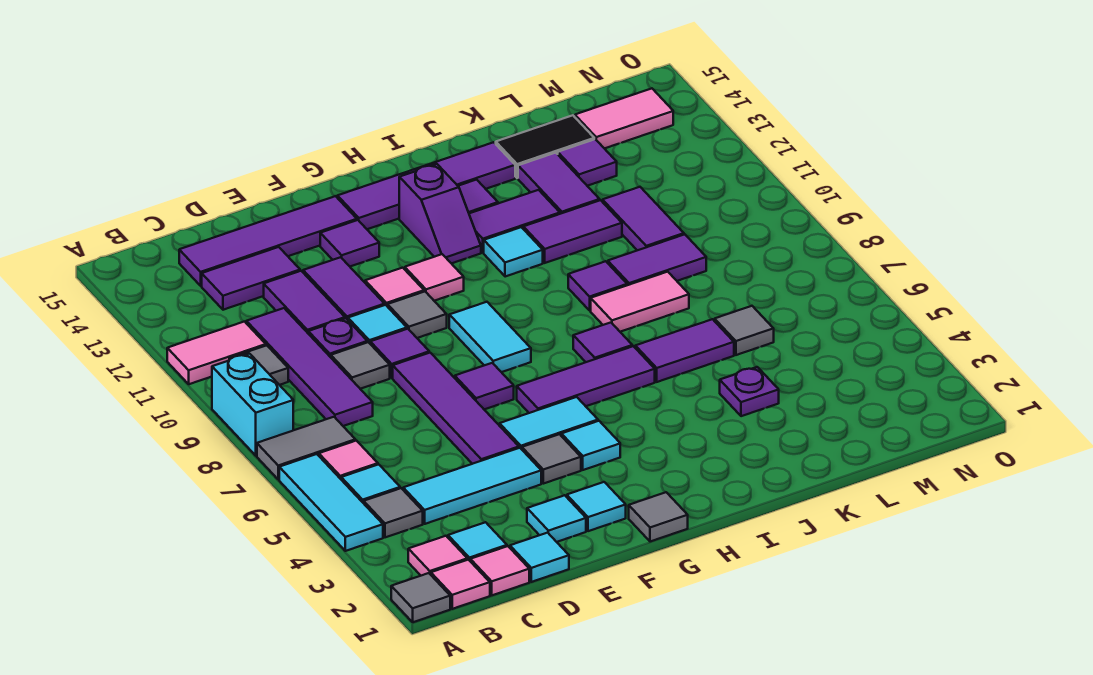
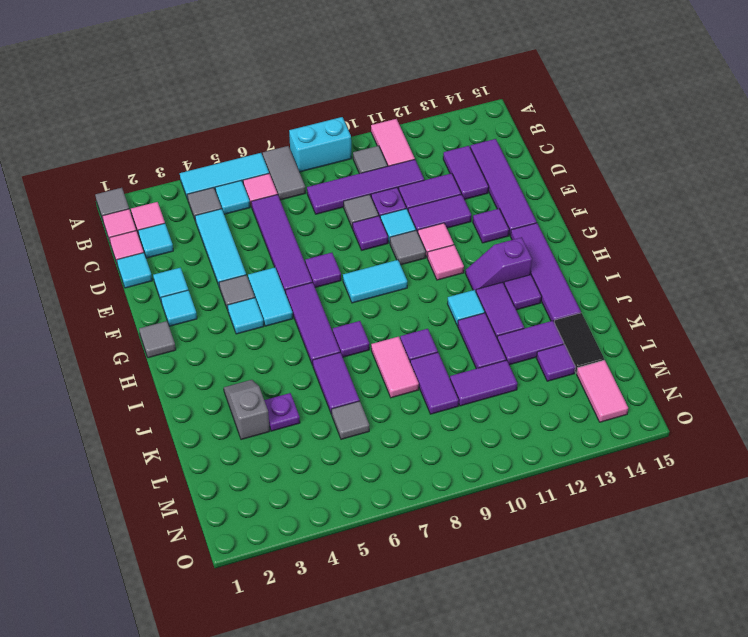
purple 1x4 tile [393,353,519,464] -> purple 1x4 tile turned to [251,195,312,293]
none -> grey 1x2 slope [224,380,270,440]

